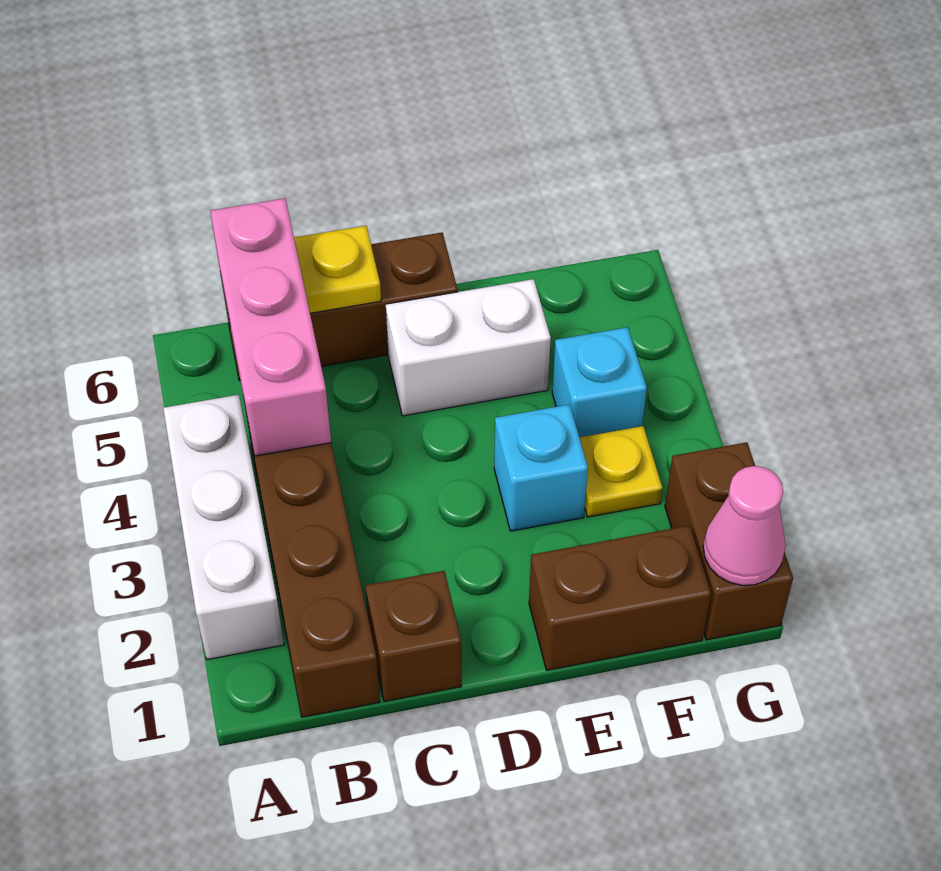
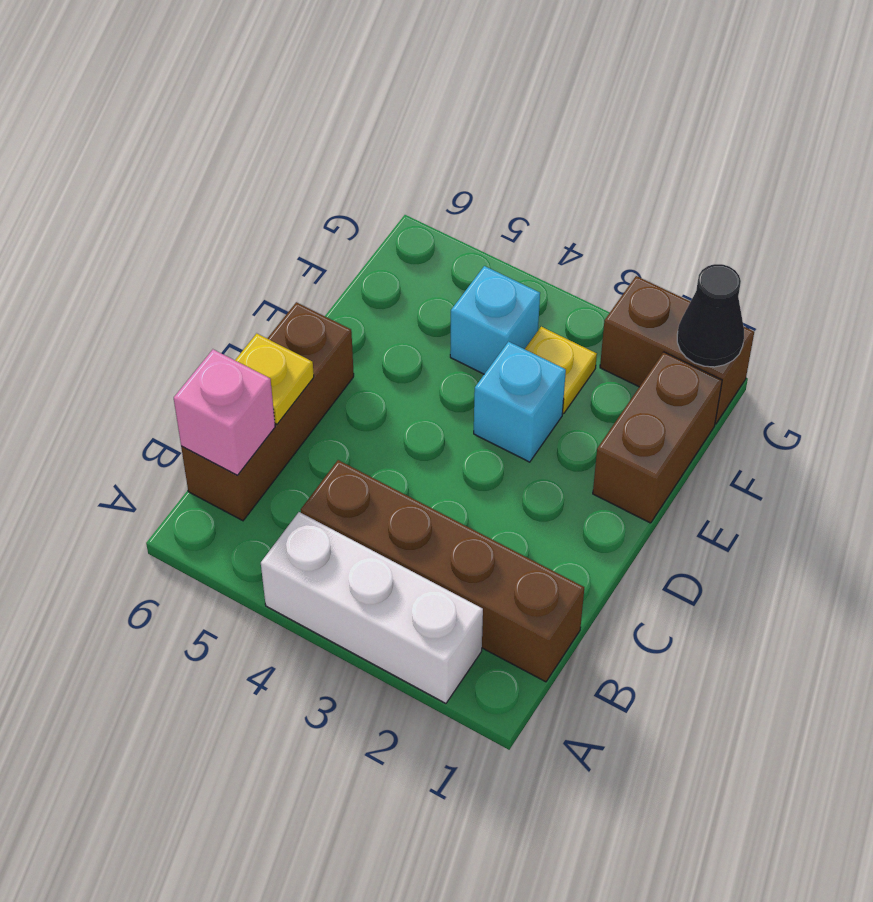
pink 1x3 brick [210,198,331,456] -> pink 1x1 brick [174,349,275,475]
brown 1x1 brick [365,571,462,702] -> none
white 1x2 brick [386,279,551,416] -> none
pink 1x1 cone [703,466,786,585] -> black 1x1 cone [677,264,744,367]

